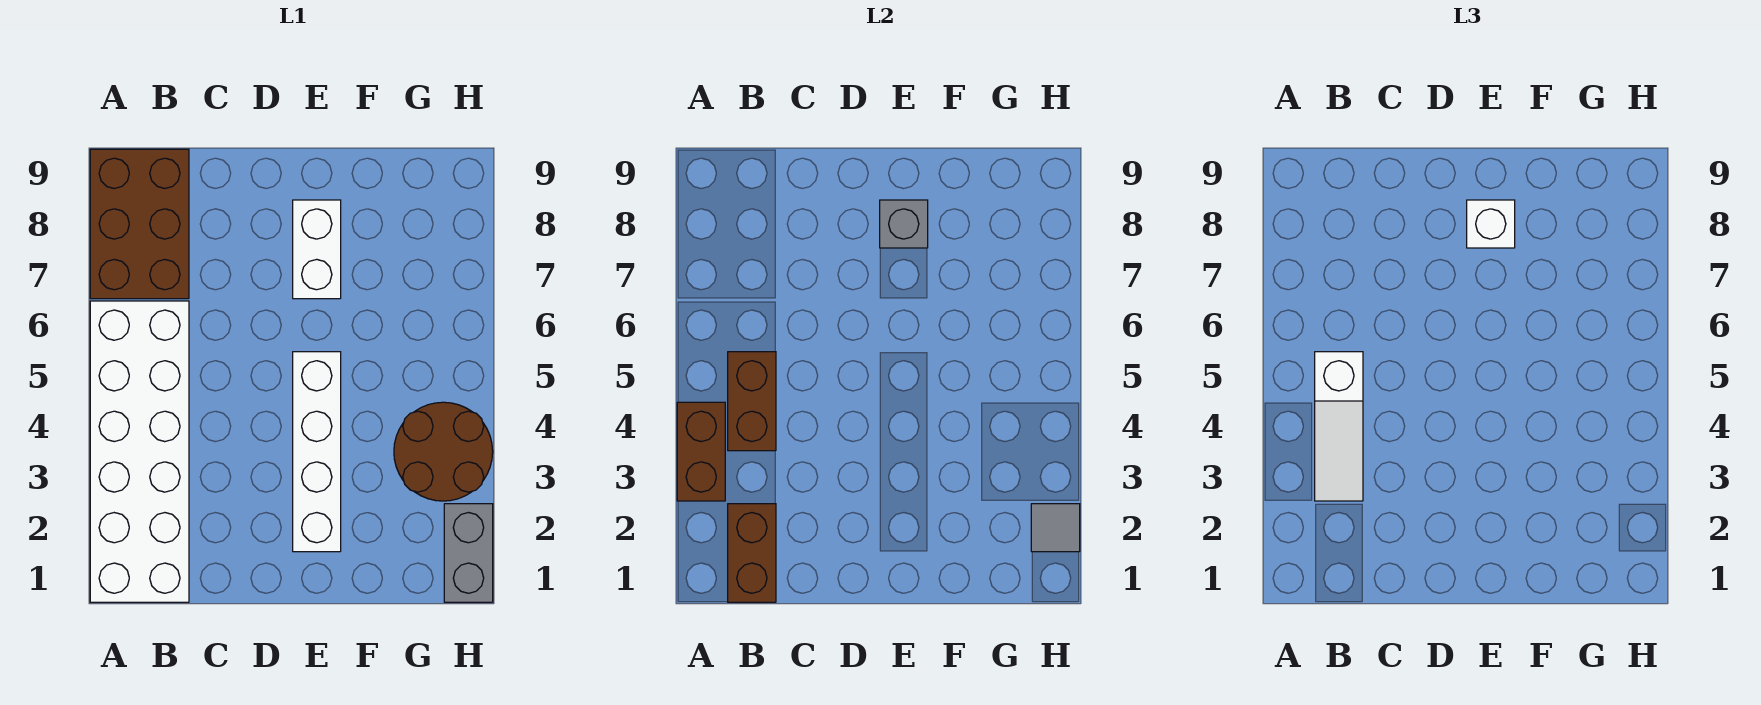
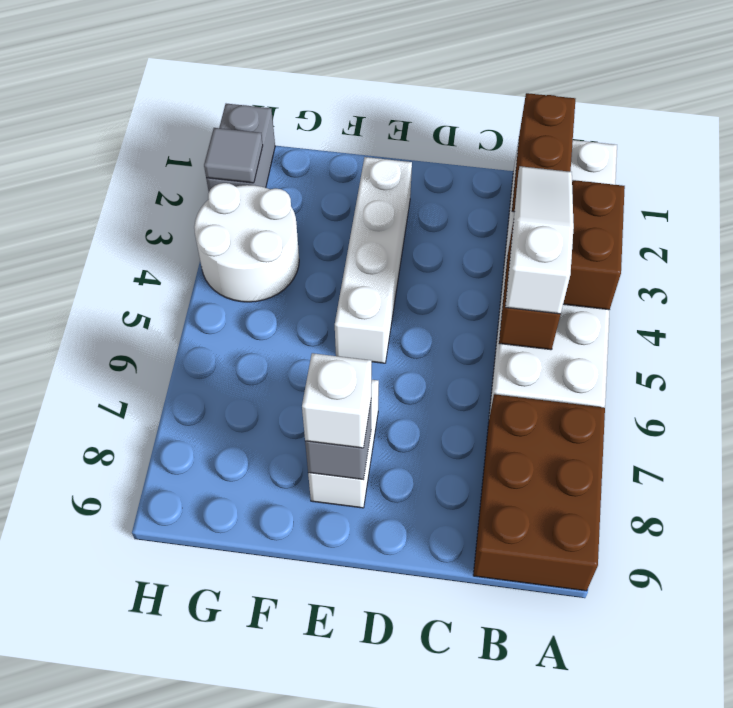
brown 2x2 round brick [394,402,493,501] -> white 2x2 round brick [194,183,299,302]

